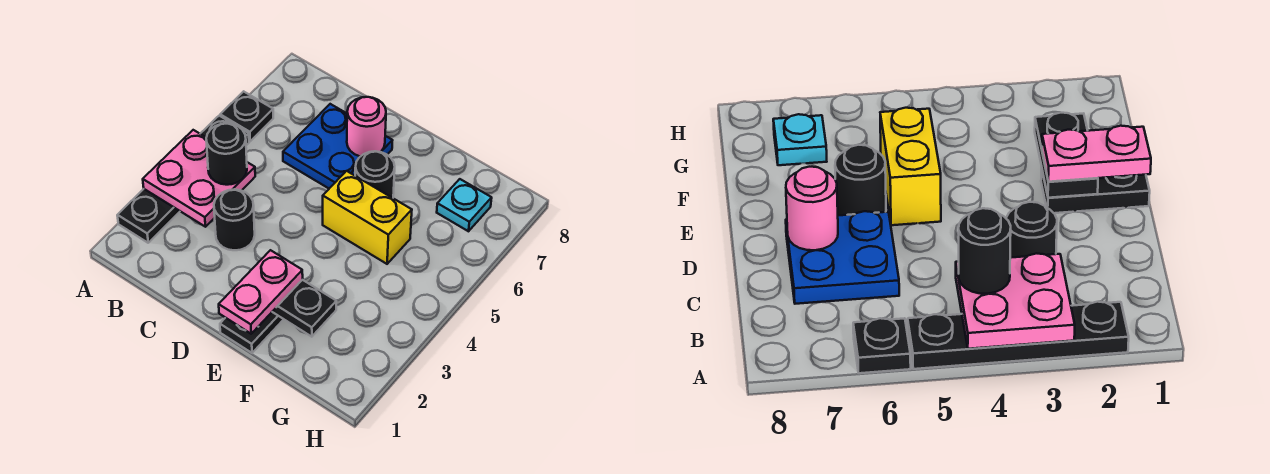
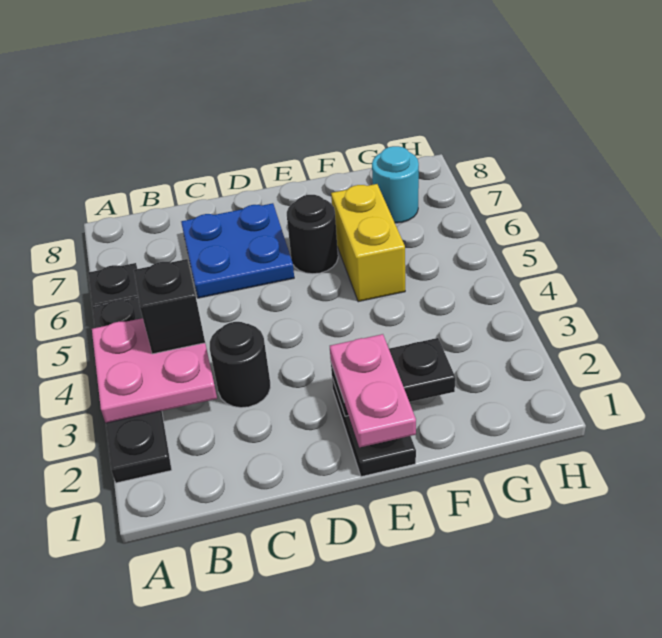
black 1x1 round brick [206,123,247,185] -> black 1x1 brick [134,259,205,354]
pink 1x1 round brick [347,97,386,157] -> none
yellow 1x2 brick [323,171,412,264] -> yellow 1x2 brick turned to [331,184,405,302]
cyan 1x1 plate [437,179,492,231] -> cyan 1x1 round brick [372,146,419,223]

